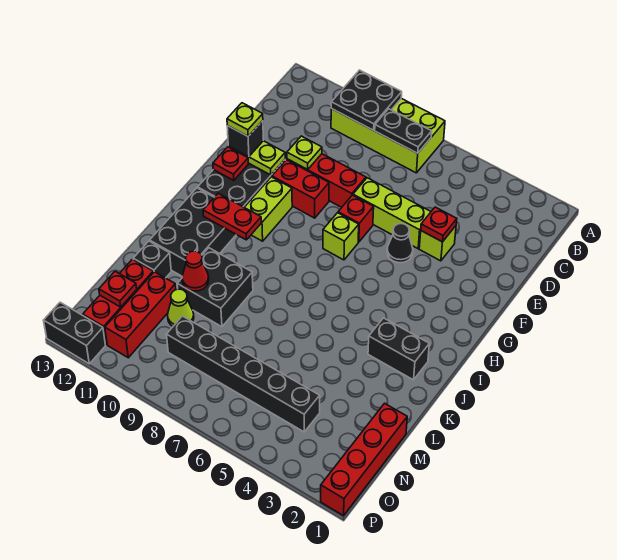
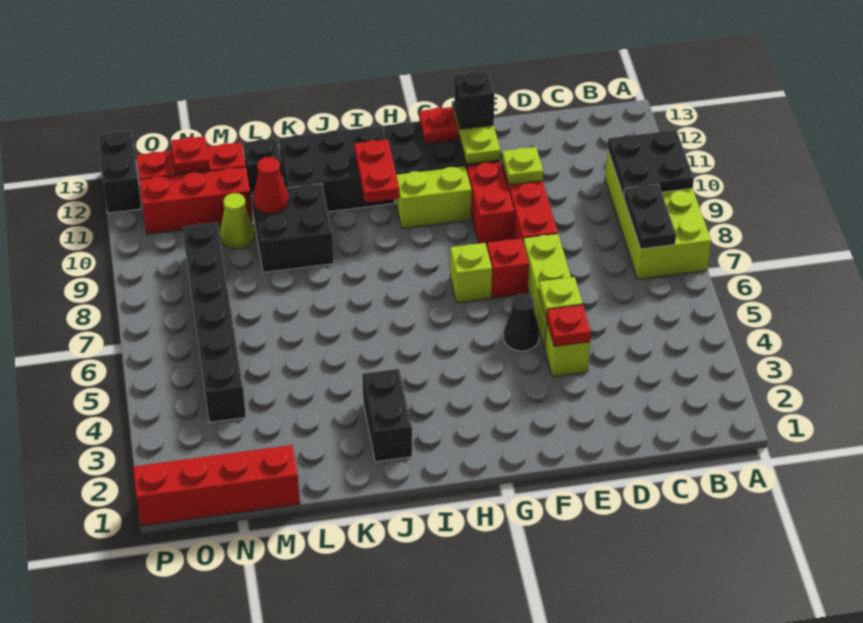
lime 1x1 plate [227,103,263,136] -> lime 1x1 plate moved to [539,277,583,318]

